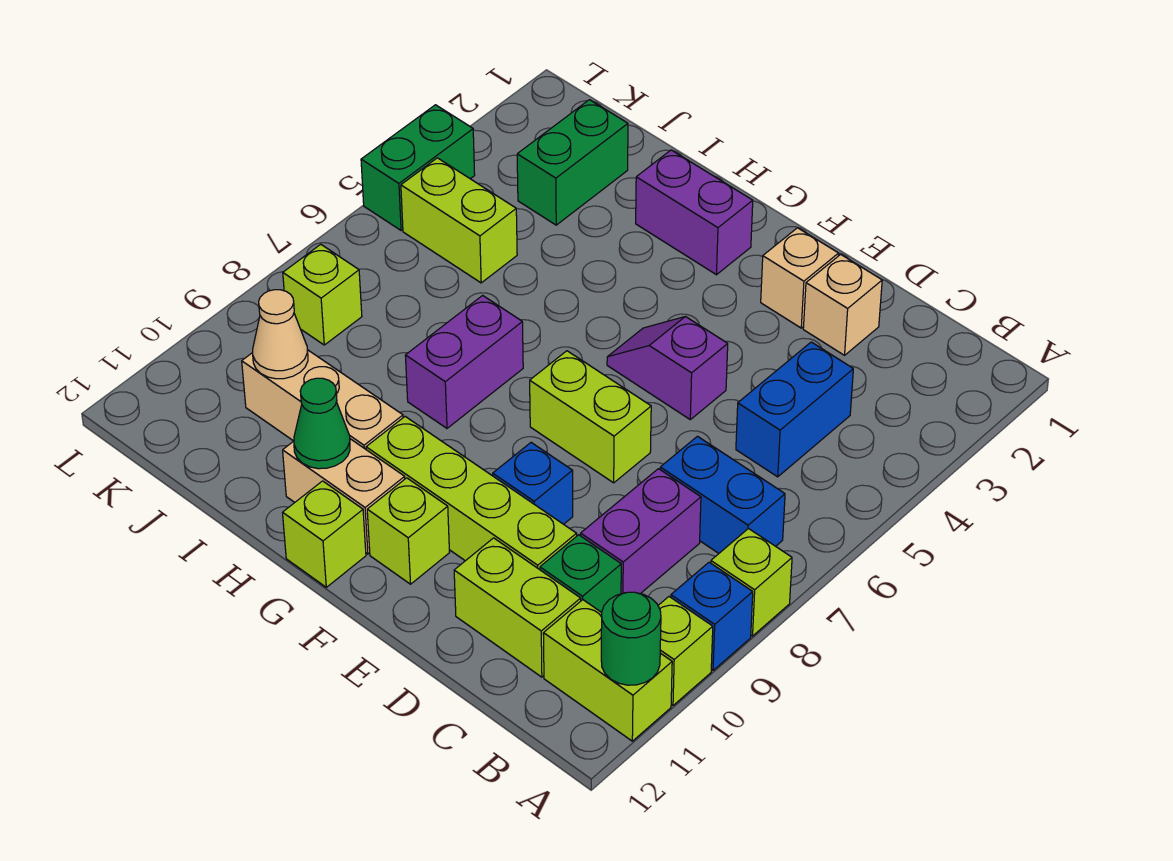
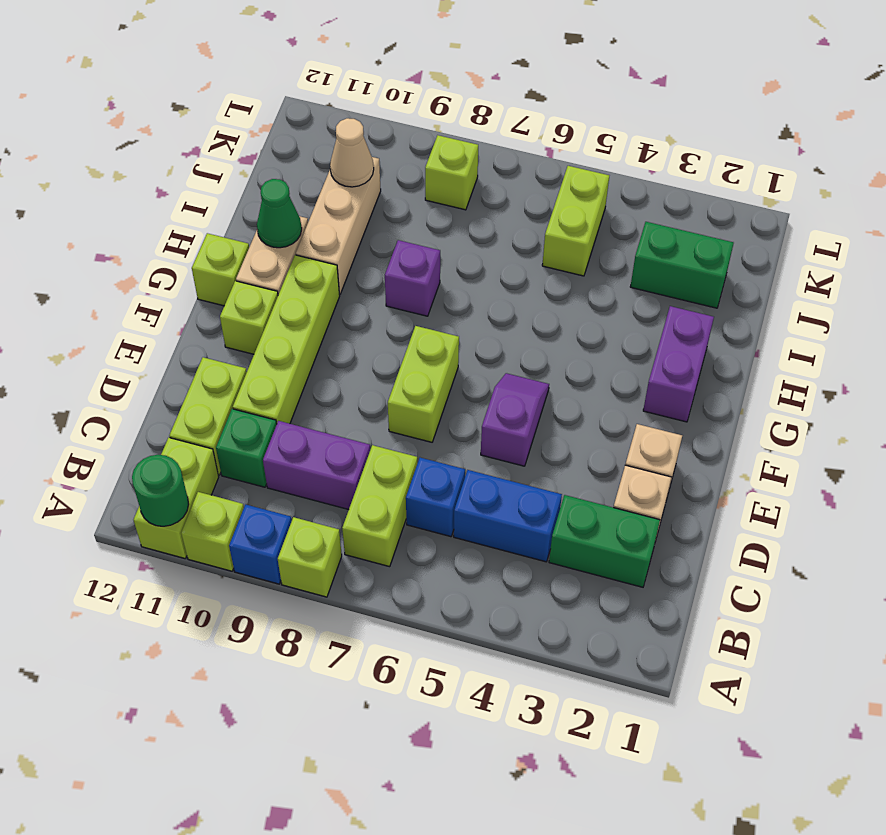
blue 1x2 brick [660,436,785,553] -> lime 1x2 brick [342,445,417,567]
blue 1x1 brick [493,443,573,524] -> blue 1x1 brick moved to [406,458,465,537]
purple 1x2 brick [405,295,523,428] -> purple 1x1 brick [385,240,440,316]
green 1x2 brick [361,105,475,230] -> green 1x2 brick moved to [549,495,660,587]

